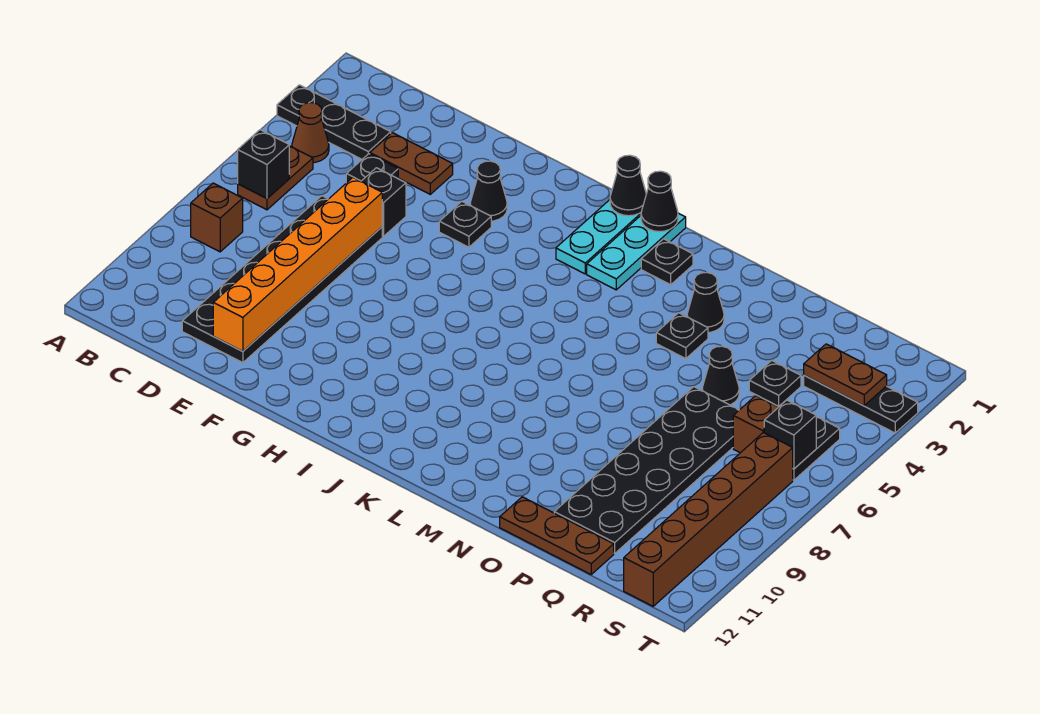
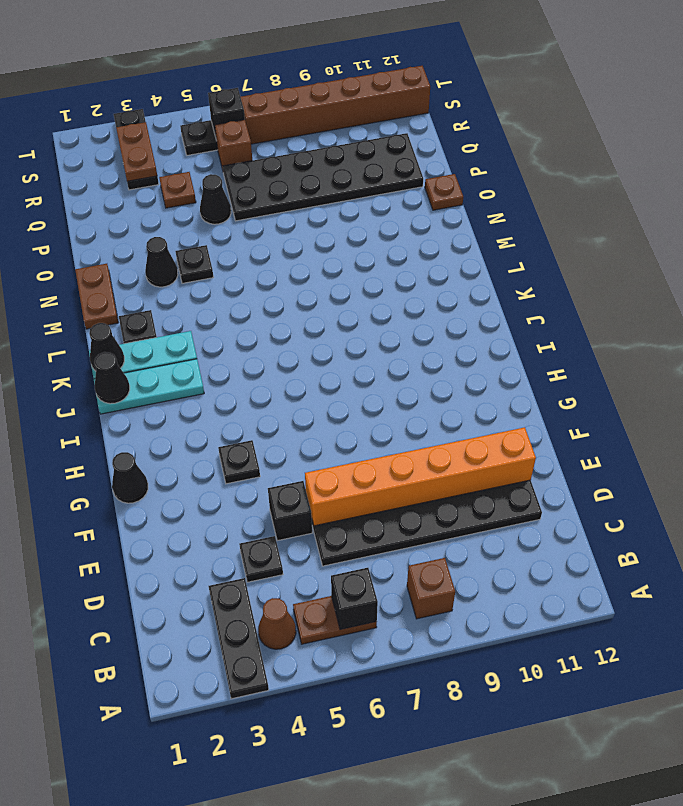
brown 1x2 plate [370,133,453,194] -> brown 1x2 plate moved to [75,264,118,329]
black 1x1 cone [470,161,507,221] -> black 1x1 cone moved to [112,452,148,503]
brown 1x3 plate [500,497,614,574] -> brown 1x1 plate [425,174,463,210]
black 1x1 plate [749,360,801,406] -> brown 1x1 plate [159,172,196,208]

